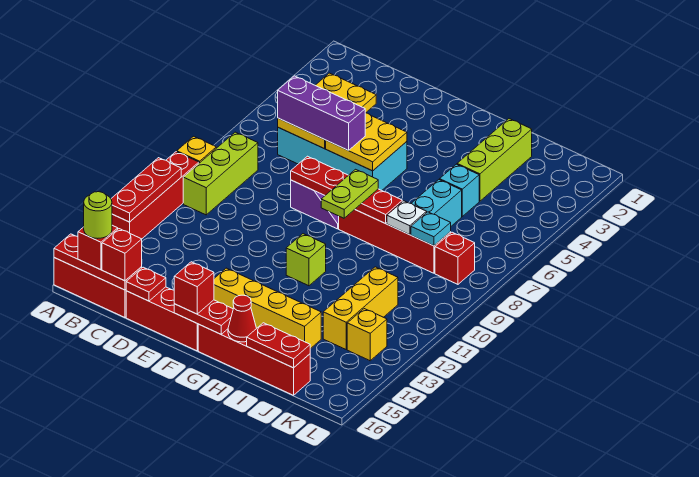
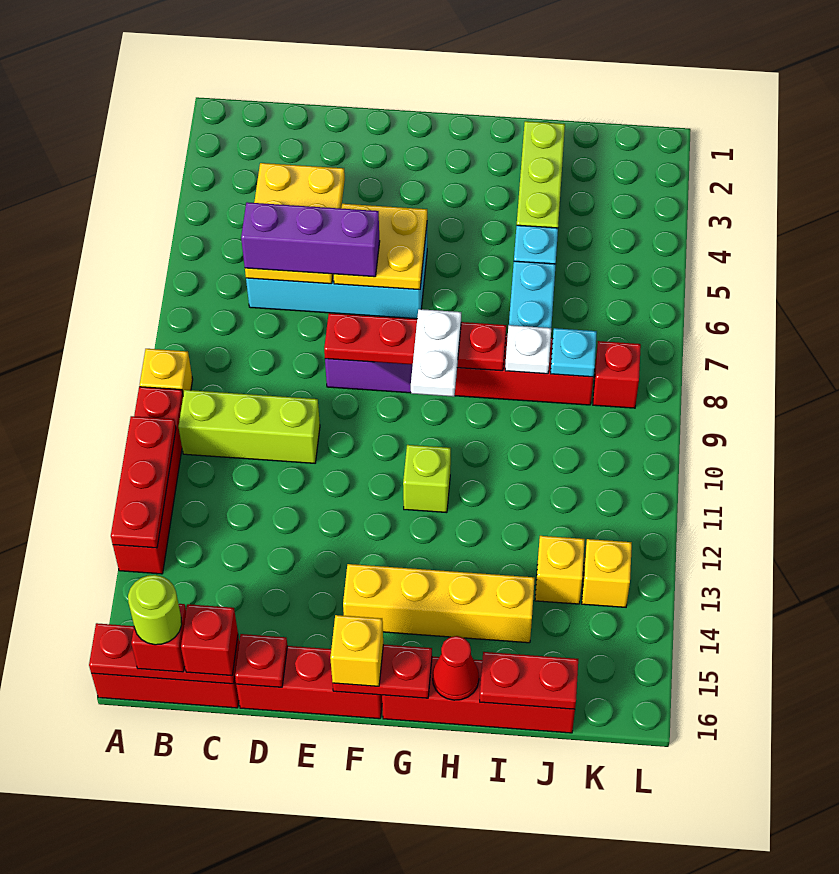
lime 1x3 brick [183,132,258,215] -> lime 1x3 brick turned to [179,390,320,463]
red 1x1 brick [174,262,214,314] -> yellow 1x1 brick [330,615,383,686]
lime 1x2 plate [321,169,378,218] -> white 1x2 plate [411,309,461,397]
yellow 1x3 brick [323,267,398,349] -> yellow 1x1 brick [535,536,585,604]

